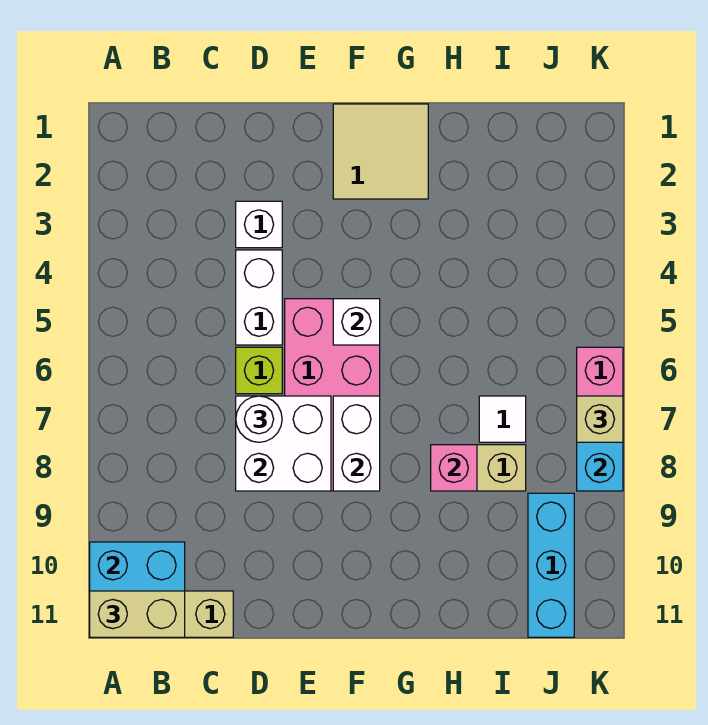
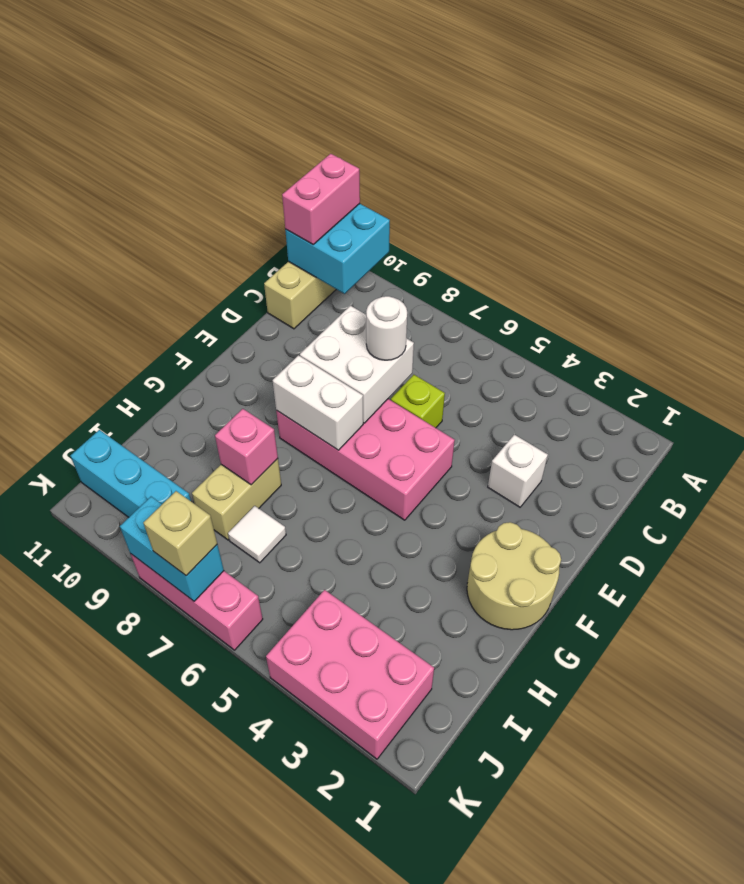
tan 1x2 brick [90,591,185,637] -> pink 1x2 brick [282,154,360,244]
white 1x2 brick [236,250,282,345] -> none
tan 2x2 tile [333,104,428,199] -> tan 2x2 round brick [467,522,561,630]
white 1x1 brick [333,299,380,345] -> none
none -> pink 2x3 brick [266,590,434,759]

